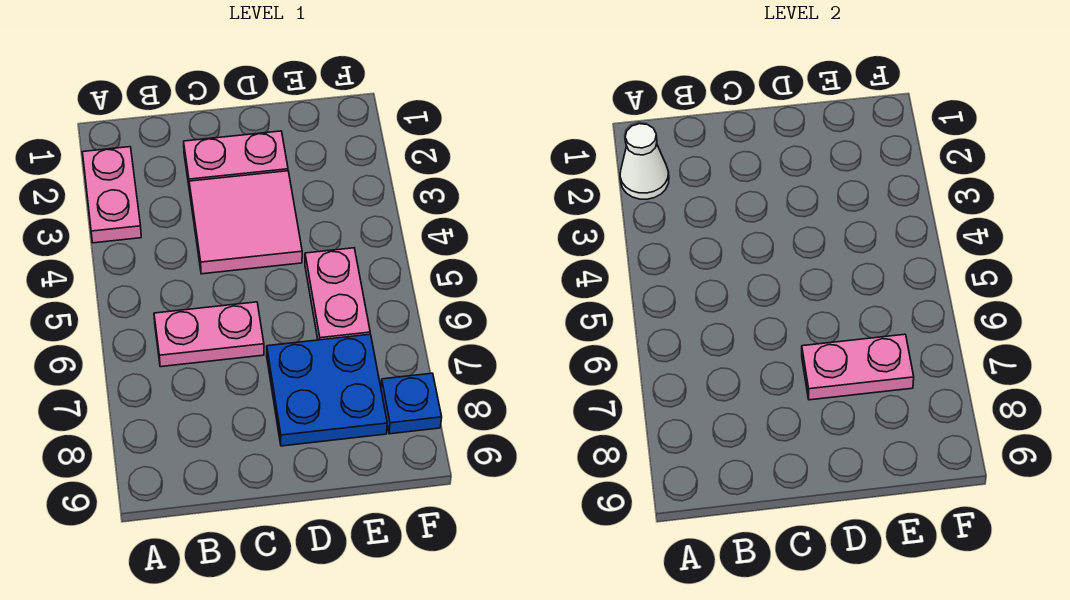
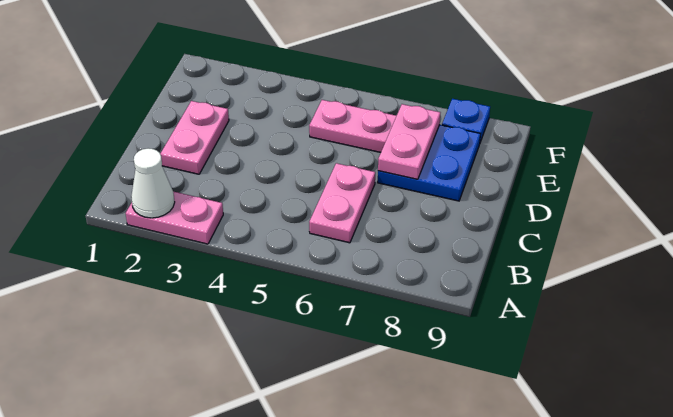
pink 2x2 tile [189,171,302,274] -> none

